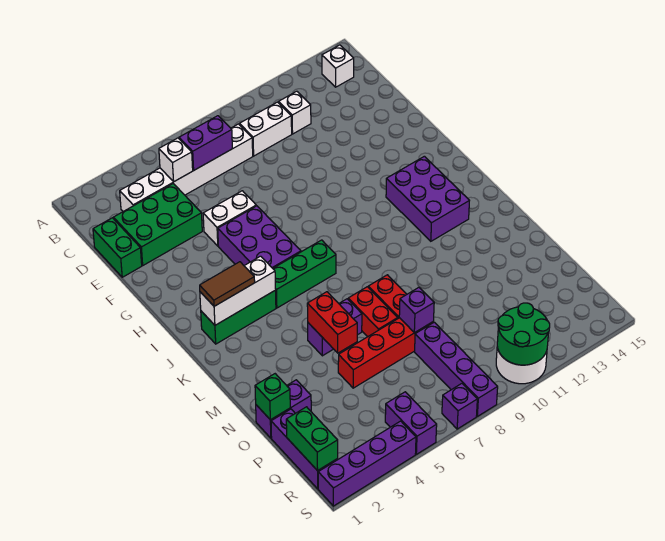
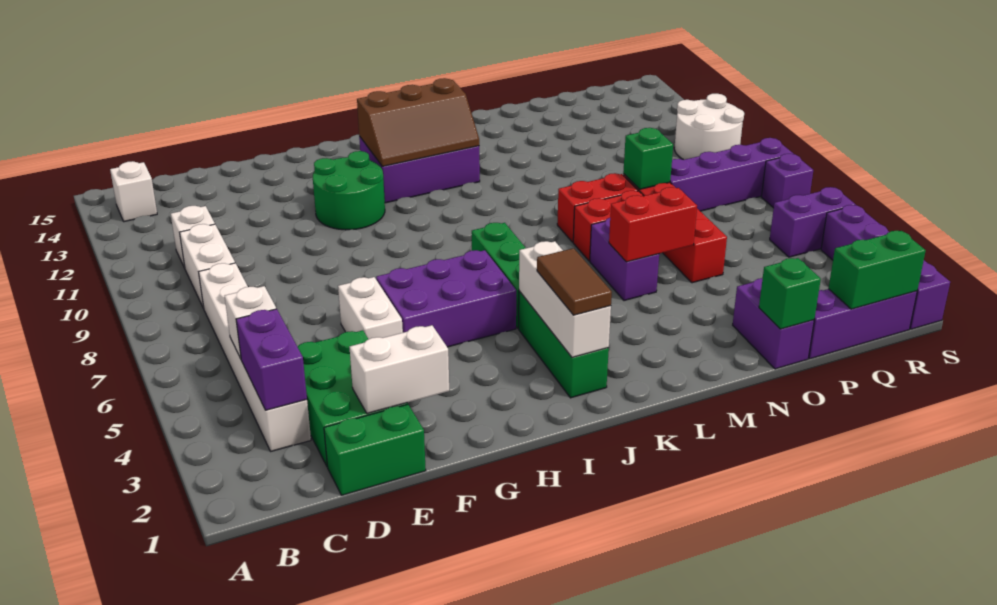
purple 1x2 brick [179,116,232,170] -> purple 1x2 brick moved to [236,309,307,410]
none -> white 1x2 brick [349,325,449,414]
none -> brown 2x3 slope [357,78,479,166]
purple 1x1 brick [399,288,434,333] -> green 1x1 brick [623,128,673,189]
green 2x2 round brick [497,303,550,365] -> green 2x2 round brick moved to [313,151,385,230]

